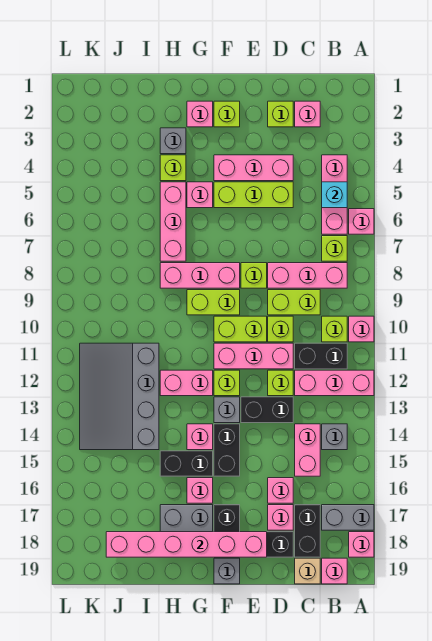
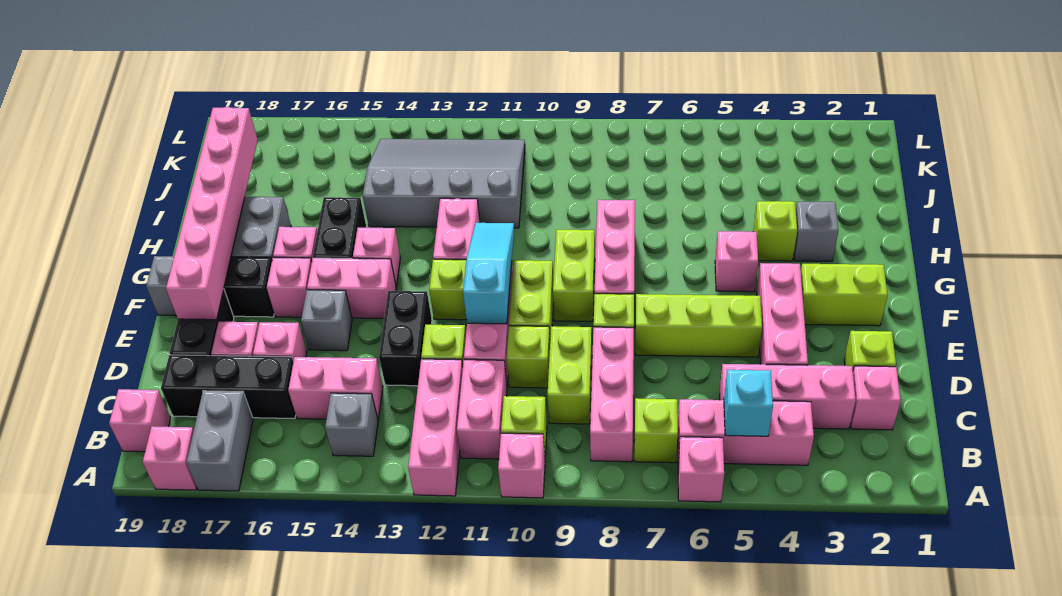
black 1x2 brick [295,343,347,369] -> pink 1x2 brick [457,360,507,459]
black 1x2 brick [295,505,320,557] -> black 1x3 brick [161,355,296,419]
tan 1x1 brick [295,558,320,584] -> none
lime 1x3 brick [214,182,293,208] -> lime 1x3 brick turned to [635,294,762,357]
none -> cyan 1x3 slope [463,223,514,324]
lime 1x1 brick [214,101,240,127] -> lime 1x2 brick [801,264,888,326]
grey 1x1 brick [214,397,240,423] -> grey 1x1 brick moved to [301,290,352,351]
black 1x2 brick [214,424,240,476] -> pink 1x2 brick [307,258,396,318]
pink 1x1 brick [187,101,213,127] -> pink 1x1 brick moved to [267,258,312,317]
pink 1x3 brick [160,182,186,261] -> pink 1x3 brick moved to [720,364,856,429]

